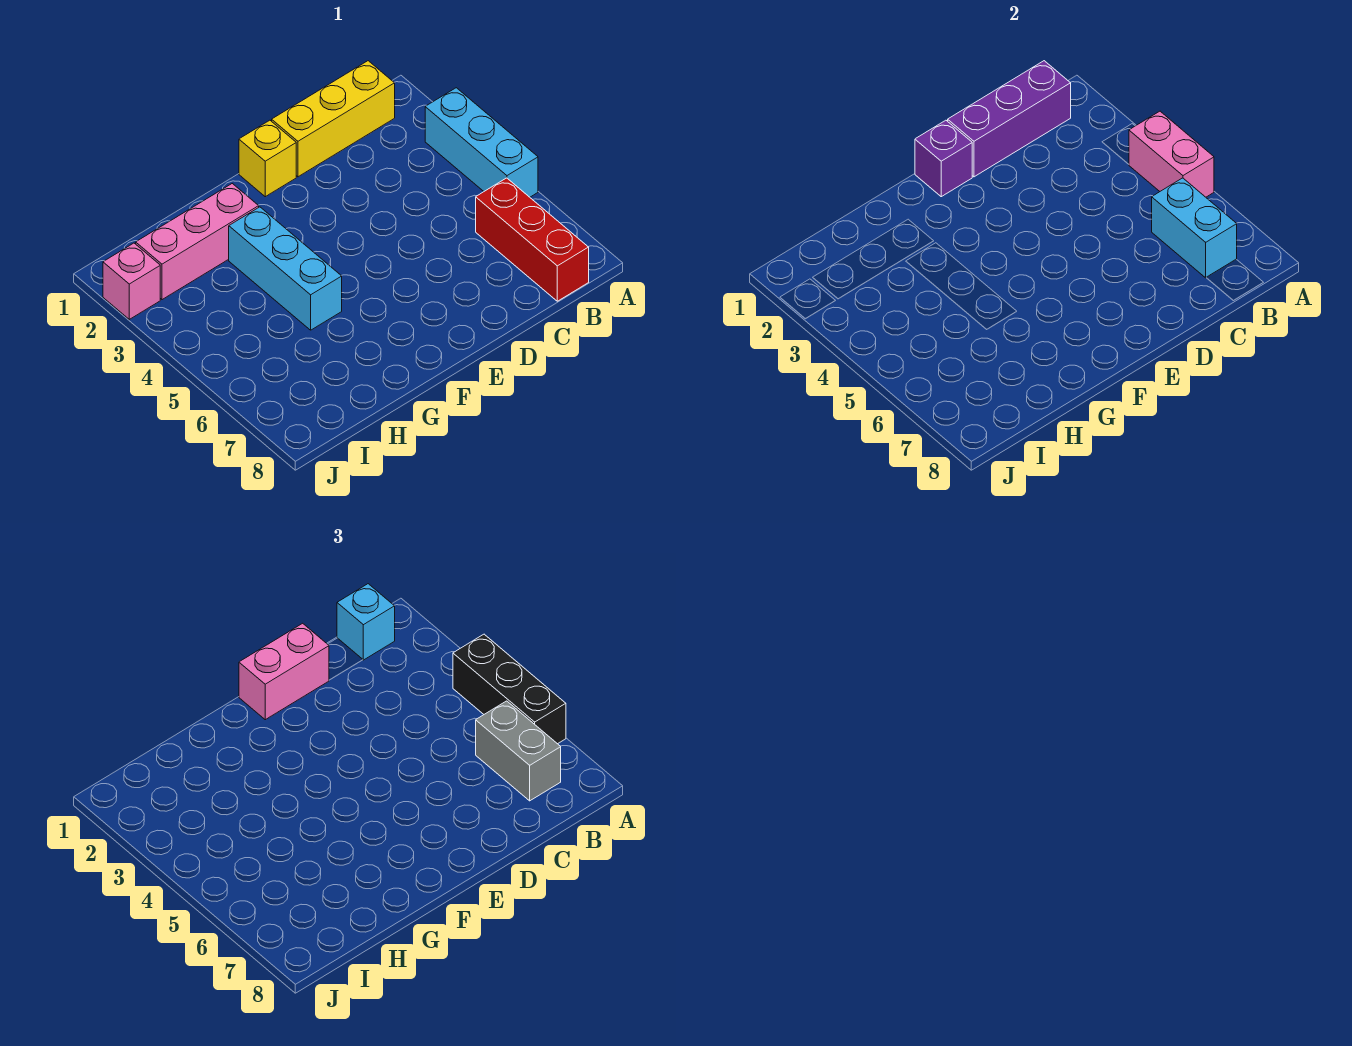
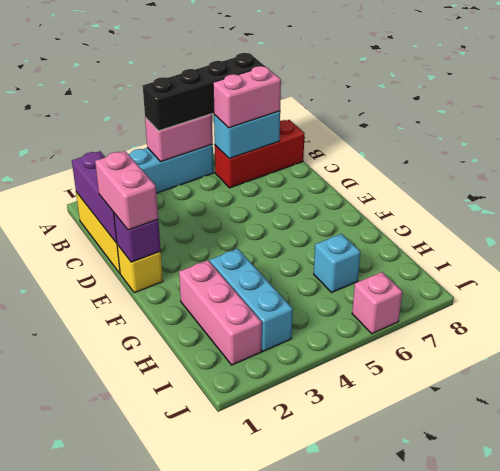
black 1x3 brick [453,634,566,744] -> black 1x4 brick [143,53,264,131]
cyan 1x1 brick [337,584,395,660] -> cyan 1x1 brick moved to [314,234,360,292]
grey 1x2 brick [476,701,561,801] -> pink 1x2 brick [213,66,281,128]
cyan 1x3 brick [229,207,342,330] -> cyan 1x3 brick turned to [210,249,293,351]
pink 1x1 brick [103,243,160,319] -> pink 1x1 brick moved to [352,272,402,334]

